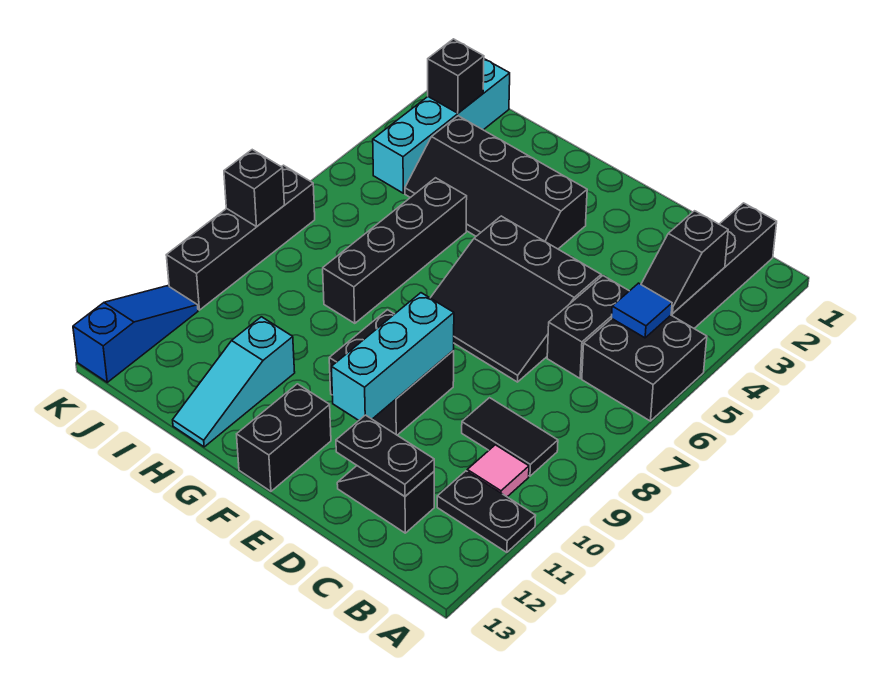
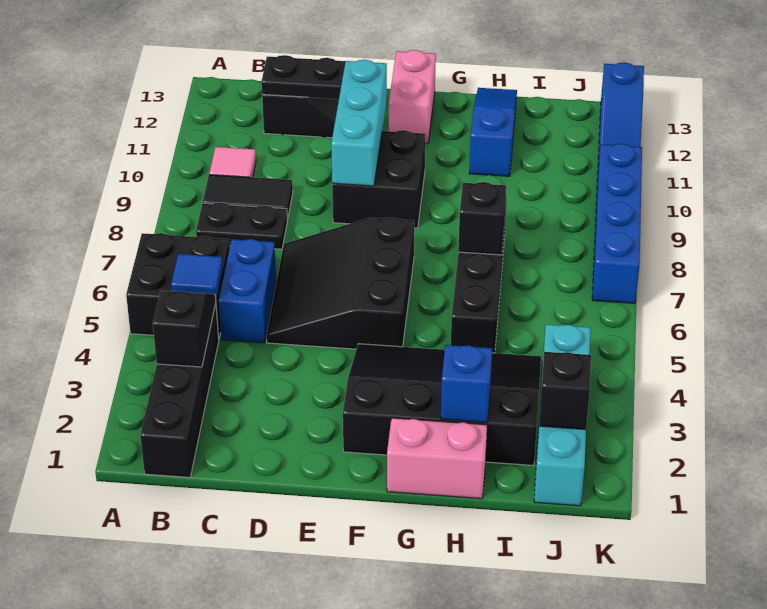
black 1x2 plate [437,471,536,552] -> black 1x2 plate moved to [196,203,287,249]
black 1x2 brick [547,276,629,378] -> blue 1x2 brick [219,239,276,343]
black 3x3 slope [431,216,601,382] -> black 3x3 slope turned to [266,217,414,349]
black 2x4 slope [405,116,587,249] -> black 3x4 slope [343,344,541,466]
black 1x2 brick [237,384,331,491] -> pink 1x2 brick [389,50,436,144]
none -> pink 1x2 brick [387,418,487,499]
none -> blue 1x1 brick [441,345,492,423]
cyan 1x3 slope [173,317,295,447] -> blue 1x3 slope [469,88,517,176]
black 1x4 brick [166,165,315,310] -> blue 1x4 brick [592,144,642,303]
black 1x1 brick [224,150,284,227] -> black 1x1 brick moved to [458,182,506,255]

